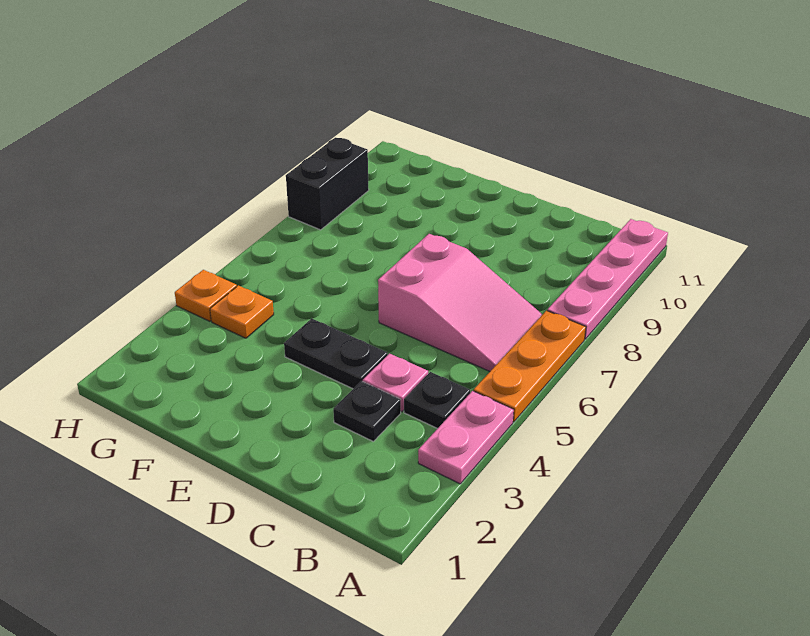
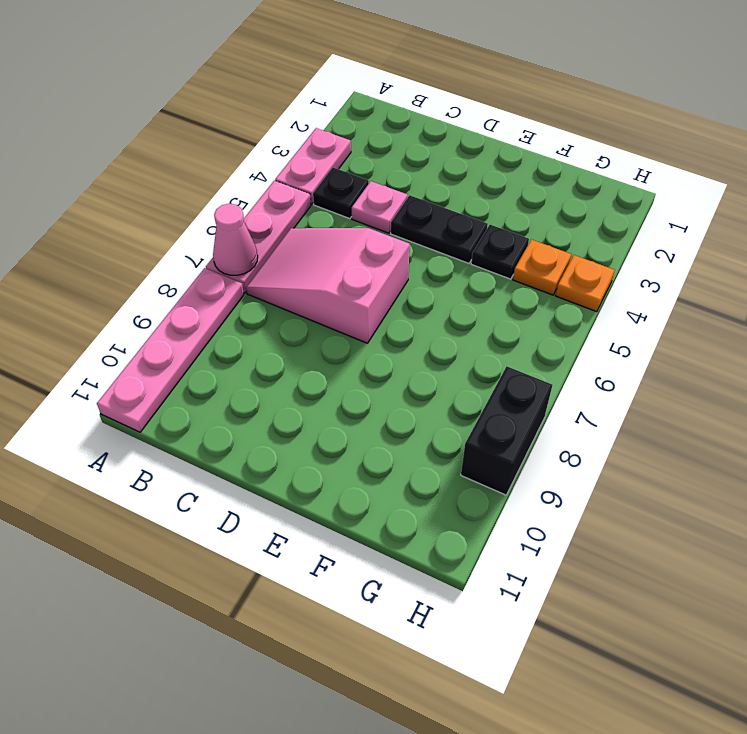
orange 1x3 plate [474,311,586,422] -> pink 1x3 plate [206,181,311,293]
none -> pink 1x1 cone [213,204,258,275]
black 1x1 plate [333,381,401,441] -> black 1x1 plate moved to [471,225,529,279]

